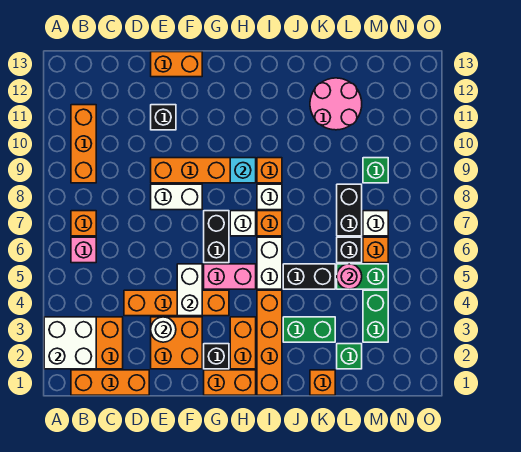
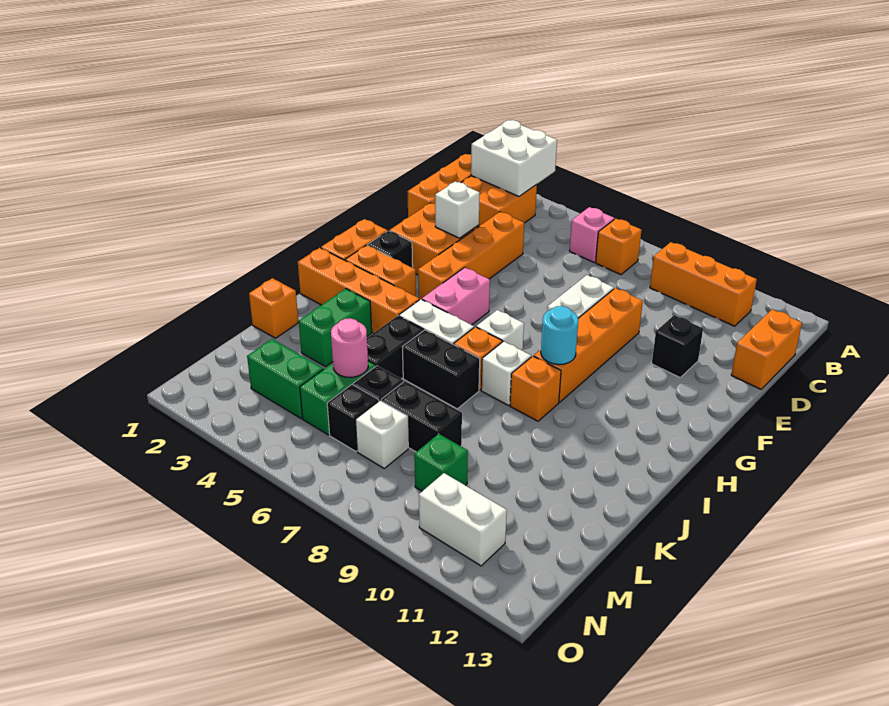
white 1x1 round brick [151,317,176,342] -> white 1x1 brick [435,182,480,238]
orange 1x2 brick [151,52,202,77] -> orange 1x2 brick moved to [731,309,802,389]
white 1x2 brick [177,264,202,316] -> white 1x2 brick moved to [419,473,507,566]
black 1x2 brick [204,211,229,263] -> black 1x2 brick moved to [403,330,480,409]
cyan 1x1 brick [230,158,256,183] -> cyan 1x1 round brick [541,306,578,365]
pink 2x2 round brick [310,78,362,130] -> none
green 1x1 brick [337,344,362,369] -> none
orange 1x1 brick [363,237,388,263] -> black 1x1 brick [327,385,379,451]

